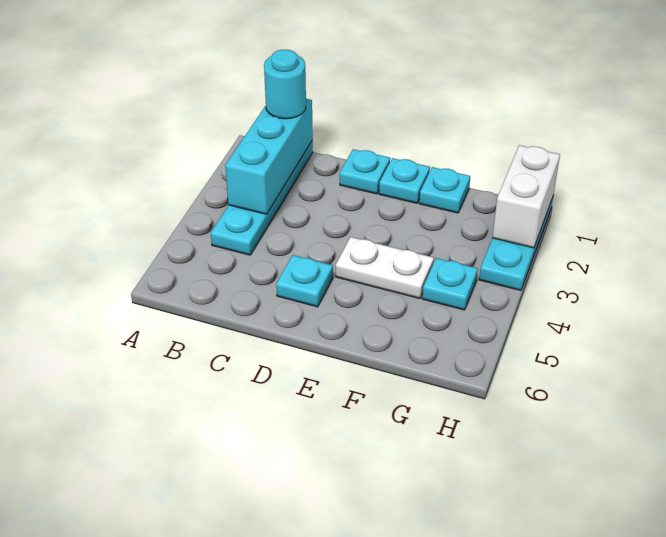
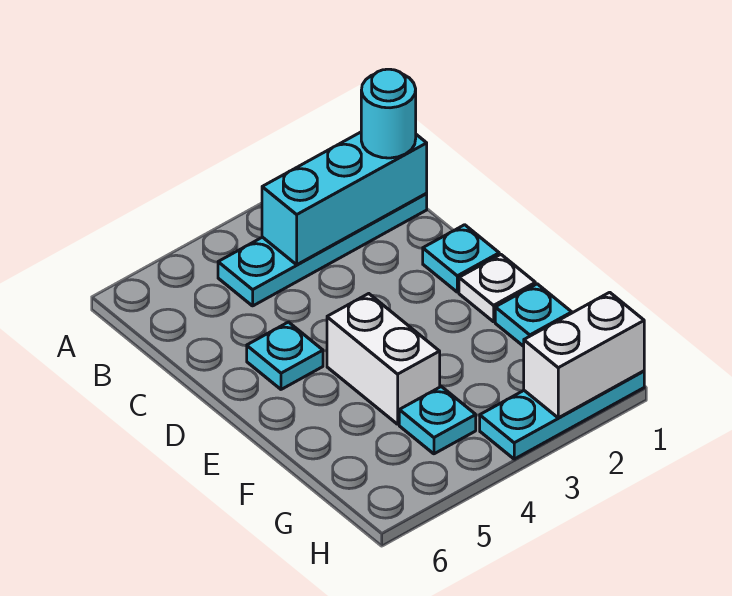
cyan 1x1 plate [379,158,430,203] -> white 1x1 plate [459,254,535,322]
white 1x2 plate [336,237,434,299] -> white 1x2 brick [327,294,440,424]

